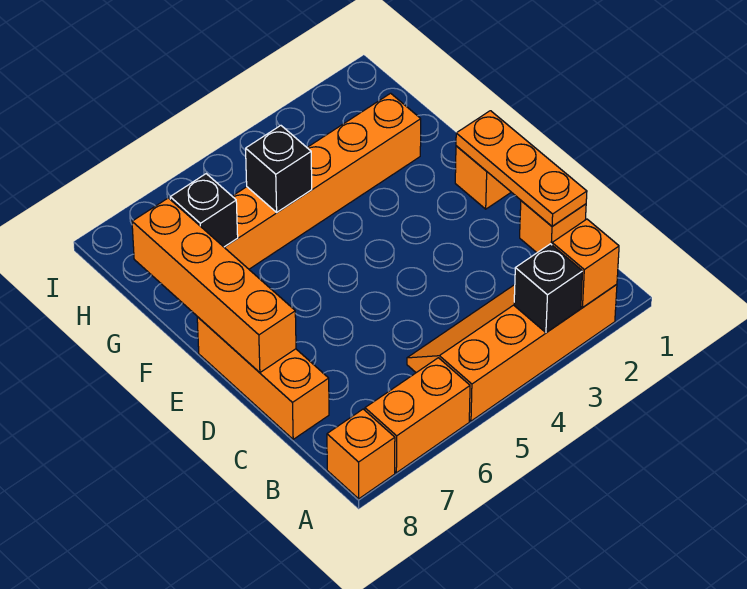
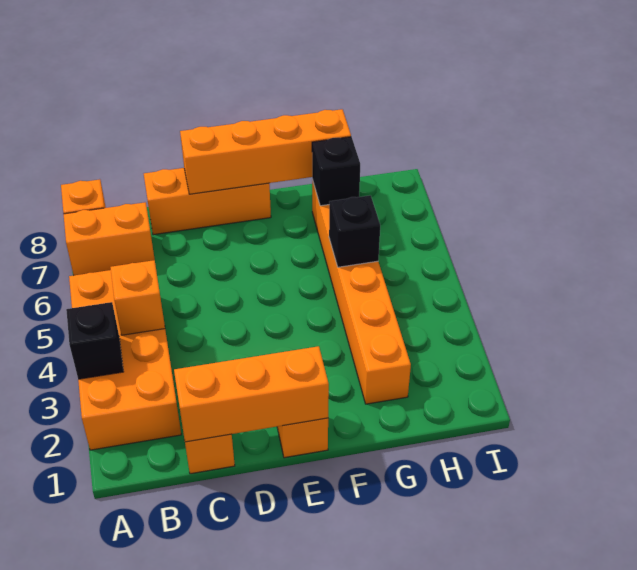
orange 2x4 slope [407,284,617,421] -> orange 2x4 brick [69,270,181,450]
orange 1x1 brick [552,219,619,307] -> orange 1x1 brick moved to [110,260,165,335]
orange 1x2 brick [365,358,470,473] -> orange 1x2 brick turned to [64,202,155,275]
orange 1x3 plate [456,111,587,226] -> orange 1x3 brick [174,346,329,442]

